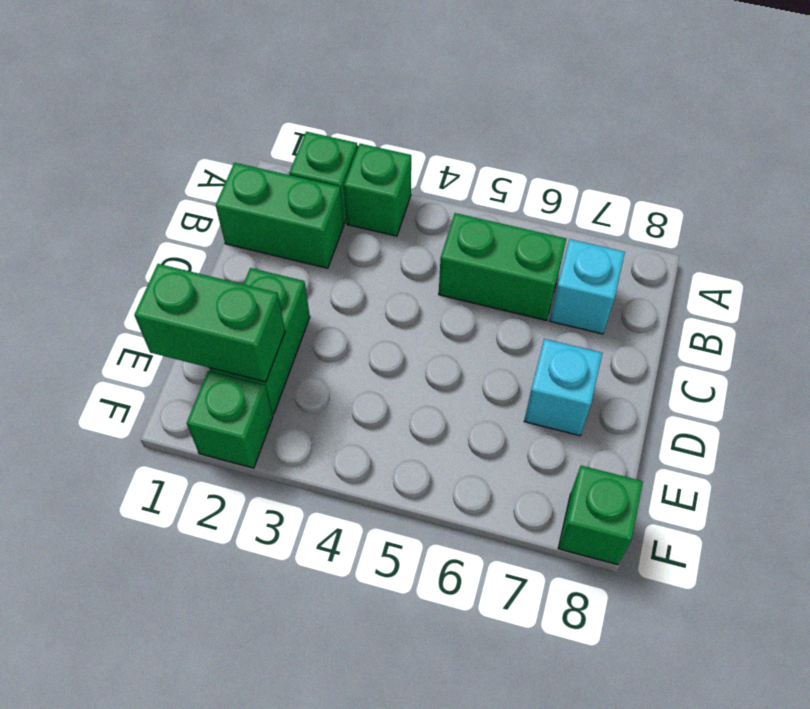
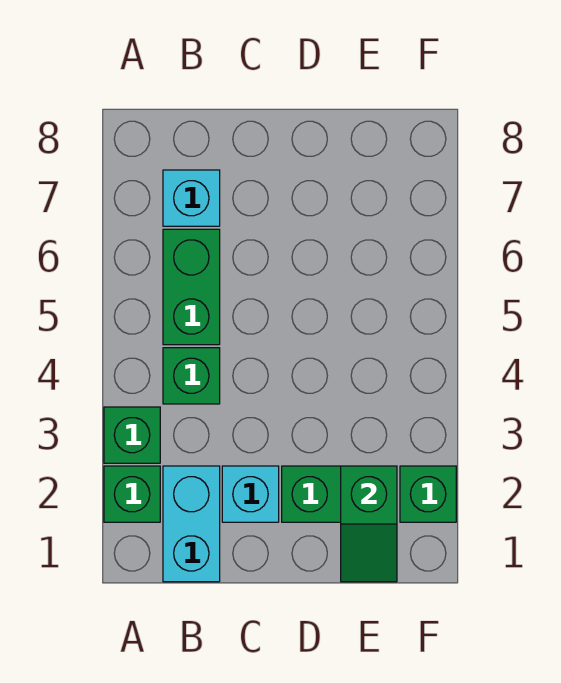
green 1x2 brick [216,163,344,268] -> cyan 1x2 brick [163,466,220,582]
cyan 1x1 brick [524,339,602,436] -> cyan 1x1 brick moved to [222,466,279,522]
green 1x2 brick [134,264,285,382] -> green 1x2 slope [341,466,397,582]
green 1x1 brick [558,466,643,565] -> green 1x1 brick moved to [163,348,220,404]

